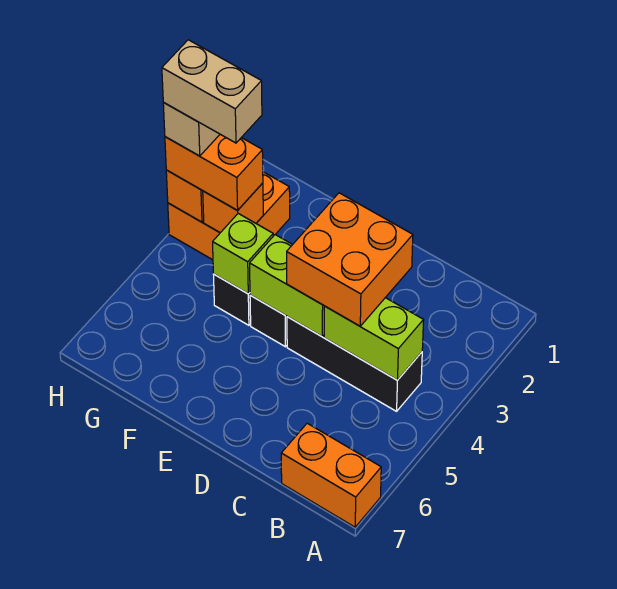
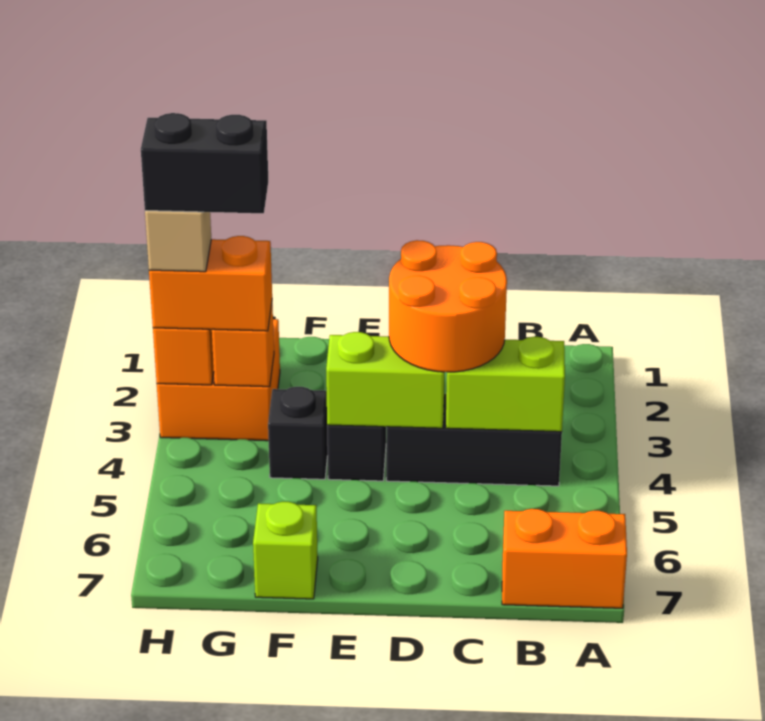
orange 2x2 brick [287,193,413,326] -> orange 2x2 round brick [389,240,507,372]
lime 1x1 brick [213,214,273,294] -> lime 1x1 brick moved to [253,502,318,599]
tan 1x2 brick [162,40,262,143] -> black 1x2 brick [141,113,268,213]

